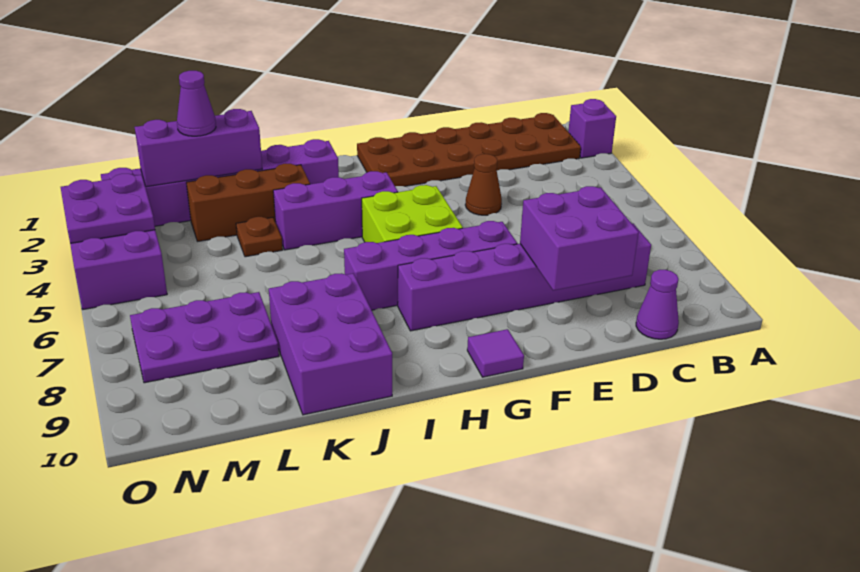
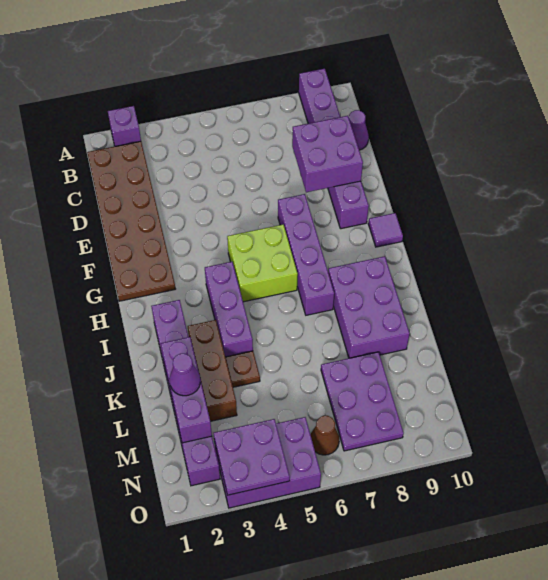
purple 1x6 brick [398,223,651,331] -> purple 1x6 brick moved to [299,69,369,229]
brown 1x1 cone [465,154,502,215] -> brown 1x1 cone moved to [310,416,339,455]
purple 2x3 brick [269,273,392,415] -> purple 2x3 brick turned to [328,256,410,358]

